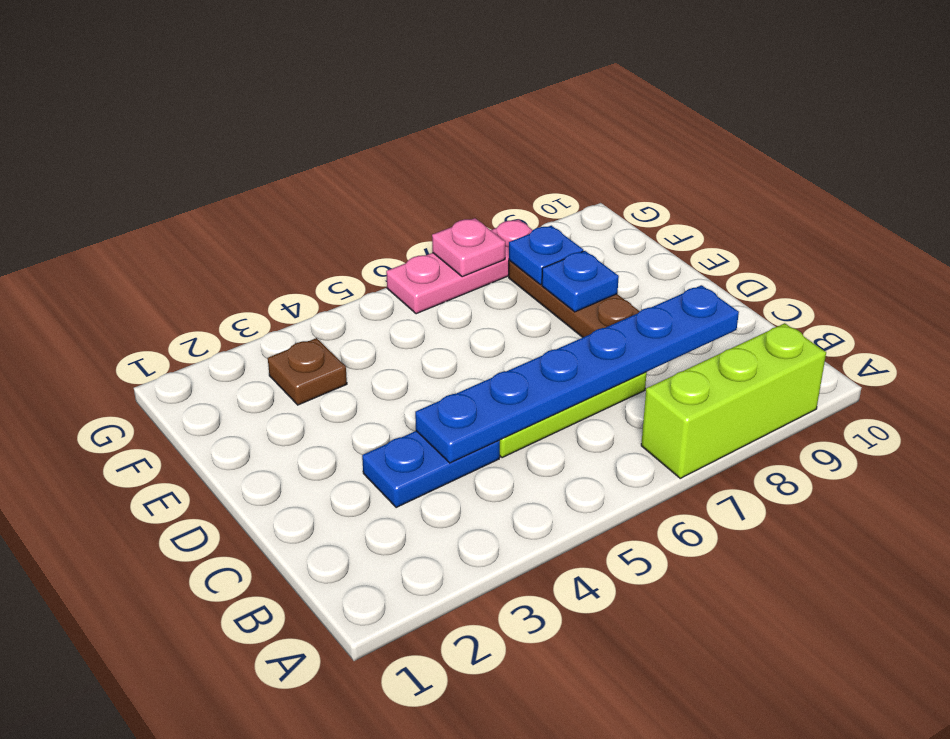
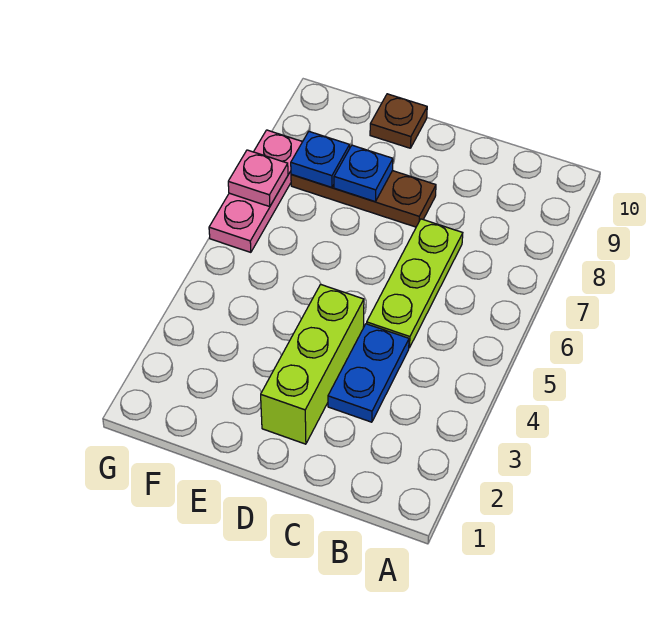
lime 1x3 brick [641,323,826,478] -> lime 1x3 brick moved to [261,284,364,444]
blue 1x6 plate [415,285,739,463] -> none
brown 1x1 plate [268,338,347,405] -> brown 1x1 plate moved to [370,94,427,148]

